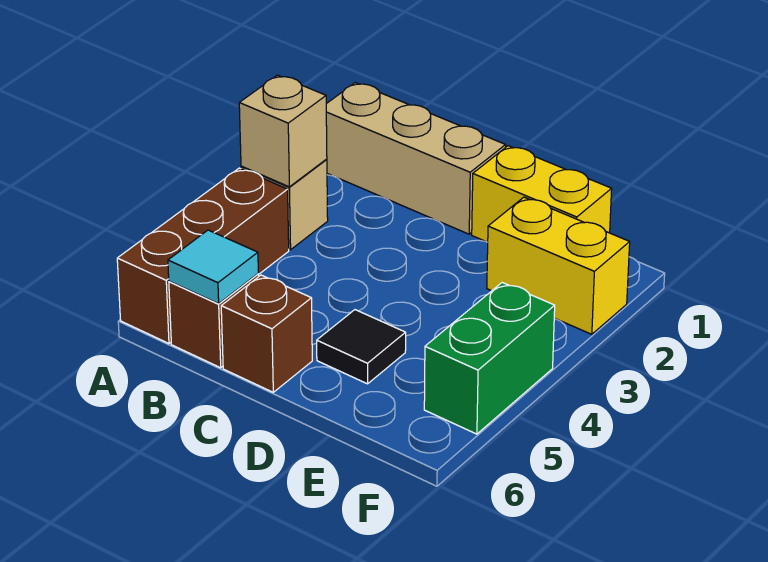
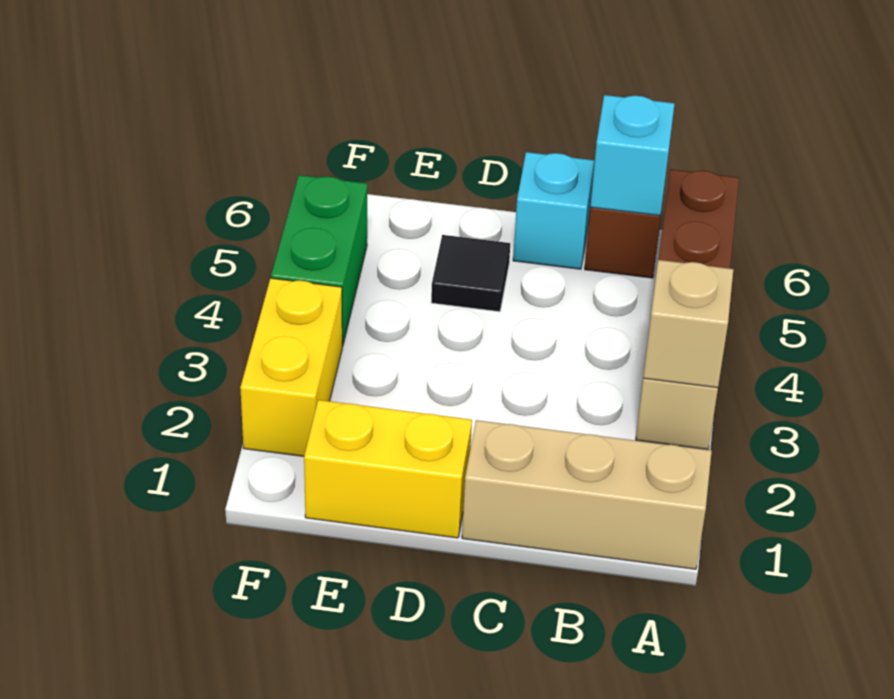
cyan 1x1 tile [168,230,258,304] -> cyan 1x1 brick [590,95,675,216]
brown 1x1 brick [221,275,312,392] -> cyan 1x1 brick [513,152,594,269]
yellow 1x2 brick [487,197,630,334] -> yellow 1x2 brick turned to [240,278,342,456]

